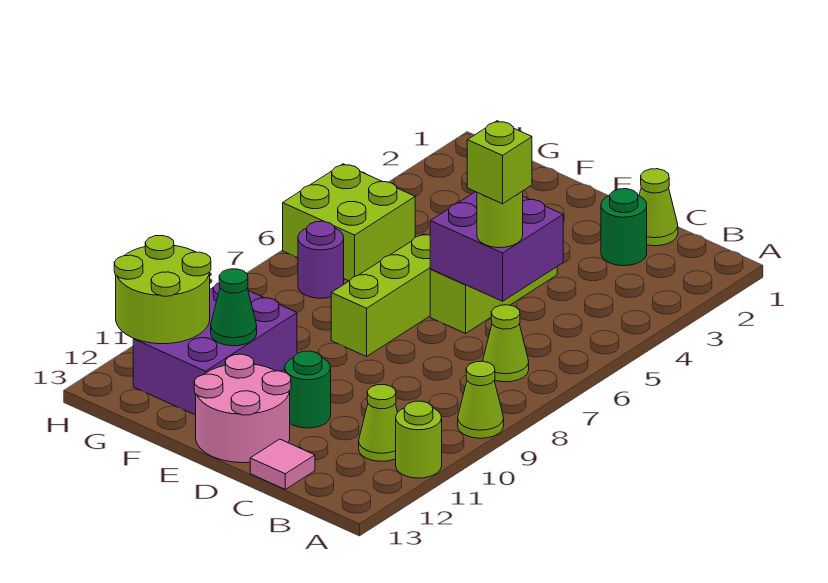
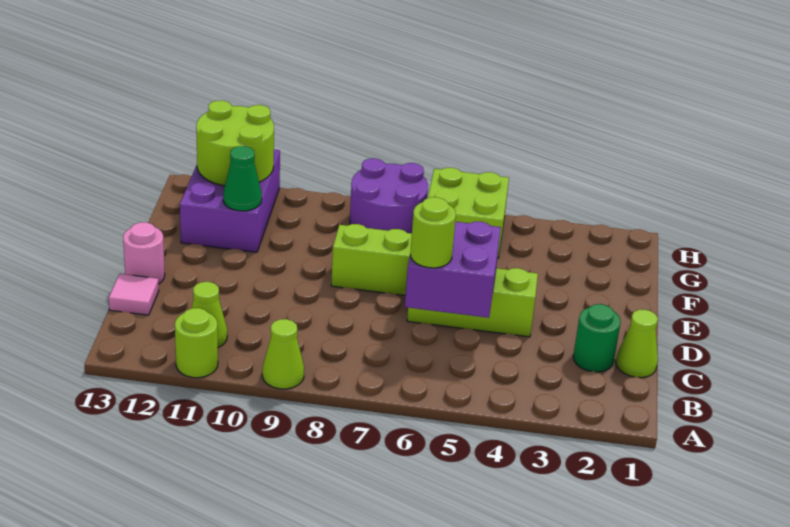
lime 1x1 cone [483,305,529,382] -> none
lime 1x1 brick [467,121,532,204] -> none
green 1x1 round brick [285,351,331,428] -> none
pink 2x2 round brick [194,354,291,463] -> pink 1x1 round brick [123,222,165,284]
purple 2x3 brick [133,283,297,415] -> purple 2x3 brick turned to [180,150,280,252]
purple 1x1 round brick [298,221,344,298] -> purple 2x2 round brick [350,158,428,233]

